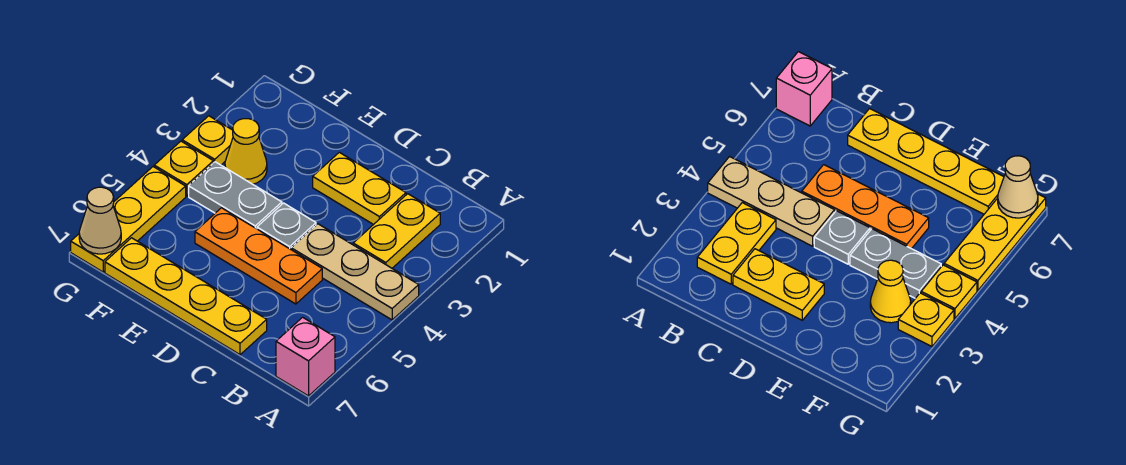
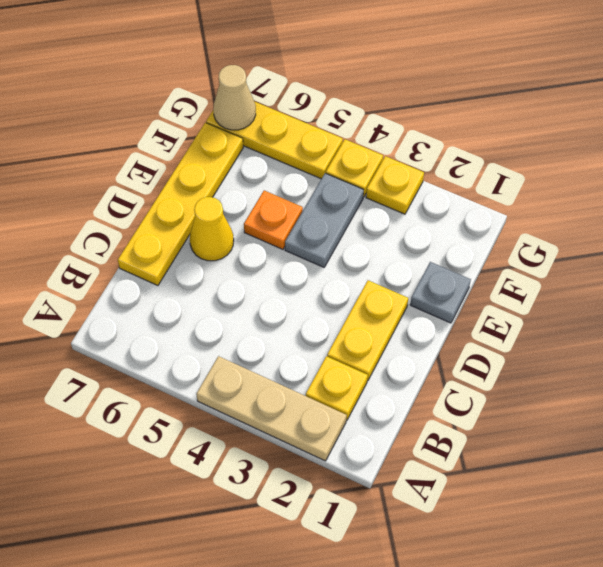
tan 1x3 plate [291,224,419,320] -> tan 1x3 plate turned to [197,356,347,461]
pink 1x1 brick [276,317,335,396] -> none
yellow 1x2 plate [353,194,440,268] -> yellow 1x1 plate [306,356,368,420]
orange 1x3 plate [195,208,322,304] -> orange 1x1 plate [244,191,303,249]
grey 1x1 plate [257,203,316,249] -> grey 1x1 plate moved to [410,262,471,323]
yellow 1x1 cone [225,119,267,184] -> yellow 1x1 cone moved to [190,197,234,261]

